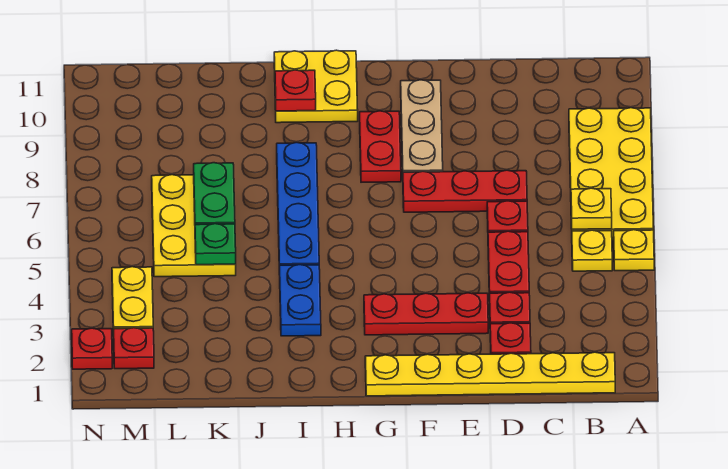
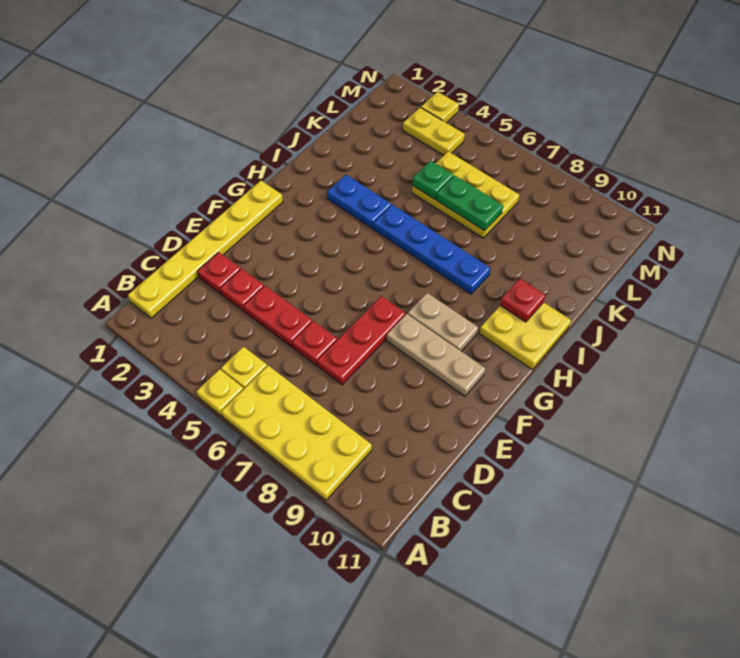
yellow 1x1 plate [571,188,612,229] -> yellow 1x1 plate moved to [421,92,459,123]
red 1x3 plate [364,293,488,335] -> none
red 1x2 plate [360,111,401,182] -> tan 1x2 plate [408,293,478,351]
red 1x1 plate [114,328,154,369] -> none
red 1x1 plate [72,328,112,369] -> none

